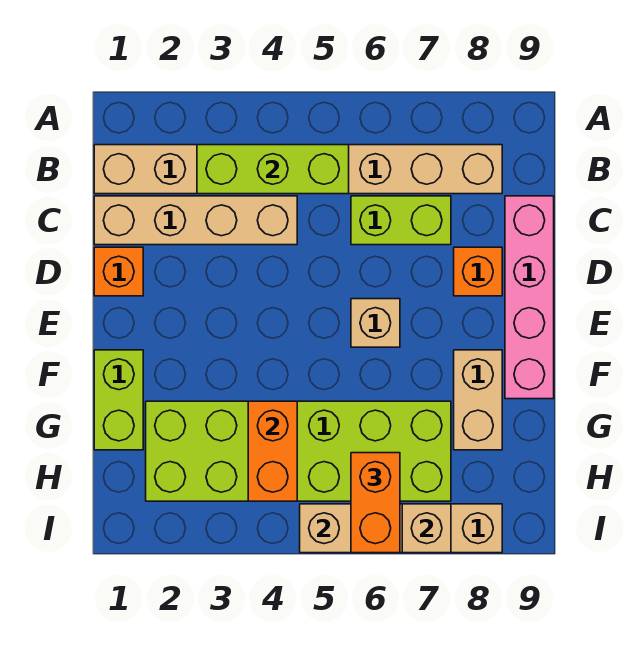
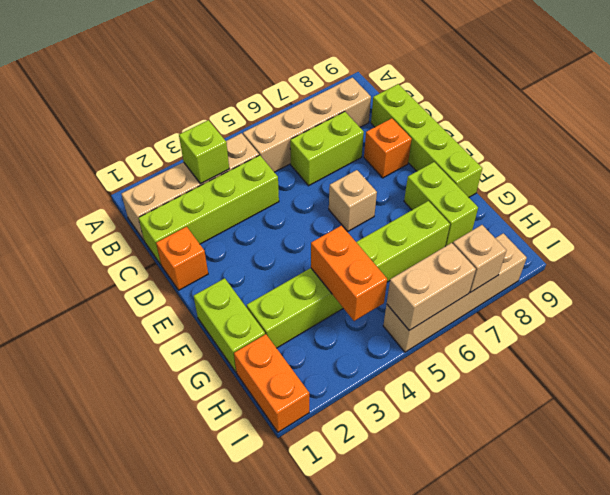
lime 1x3 brick [197,145,349,194] -> lime 1x1 brick [179,120,229,184]
tan 1x4 brick [94,196,297,245] -> lime 1x4 brick [139,155,279,265]
pink 1x4 brick [505,196,554,399] -> lime 1x4 brick [371,84,483,197]
tan 1x2 brick [454,350,502,450] -> lime 1x2 brick [404,162,478,246]
lime 2x6 brick [146,401,451,501] -> lime 1x6 brick [247,201,450,348]
orange 1x2 brick [351,453,400,553] -> orange 1x2 brick moved to [234,334,309,432]

